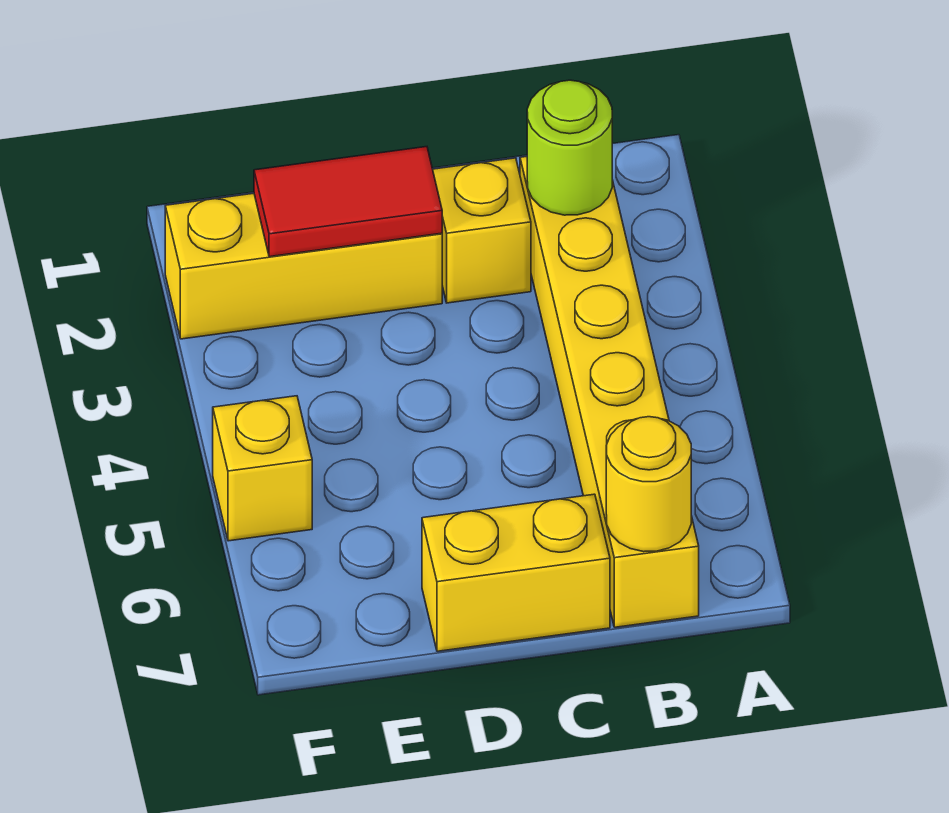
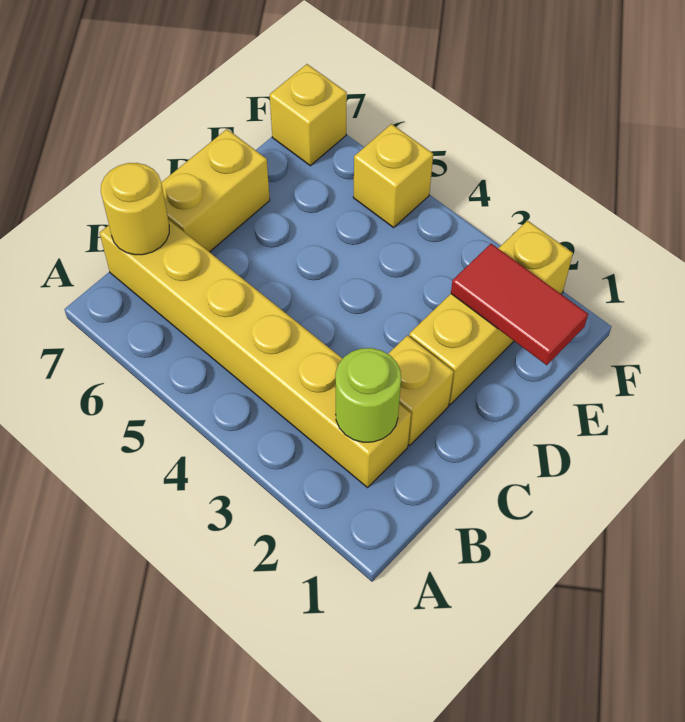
red 1x2 tile [254,147,442,257] -> red 1x2 tile turned to [451,244,588,365]
none -> yellow 1x1 brick [270,64,347,166]

